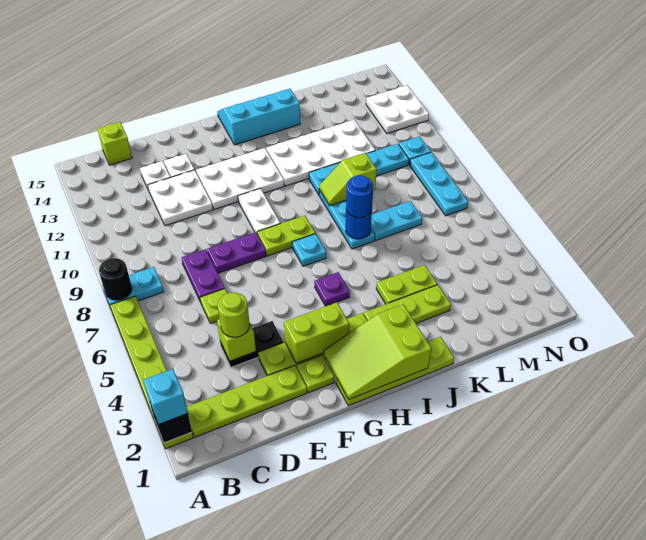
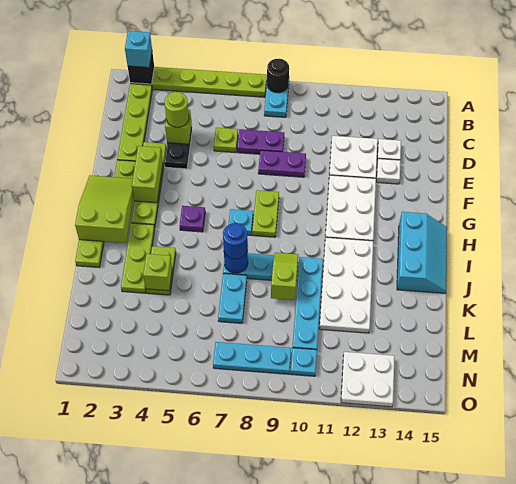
lime 1x1 brick [98,122,132,165] -> lime 1x1 brick moved to [143,254,172,291]
purple 1x2 plate [207,232,266,273] -> purple 1x2 plate turned to [258,150,306,177]
white 1x2 plate [238,188,280,233] -> none

